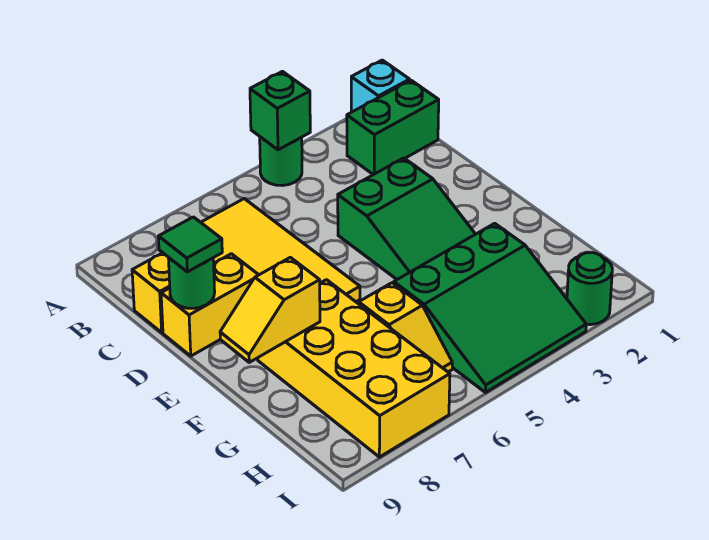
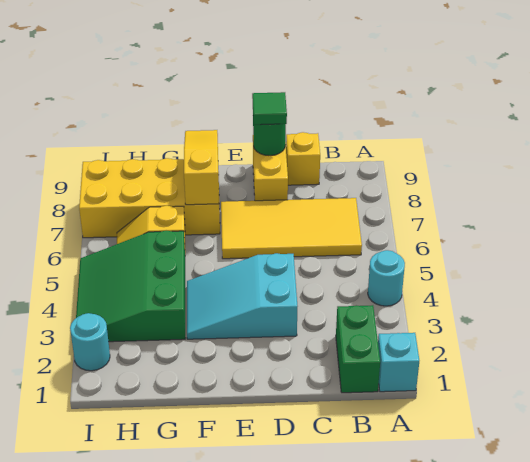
green 1x1 round brick [260,137,302,186] -> cyan 1x1 round brick [368,250,405,306]
green 1x1 brick [250,71,310,150] -> none
green 2x3 slope [338,158,475,279] -> cyan 2x3 slope [187,253,297,339]
yellow 1x2 slope [220,257,320,362] -> yellow 1x3 slope [184,130,219,205]
green 1x1 round brick [567,253,612,325] -> cyan 1x1 round brick [70,313,110,371]

